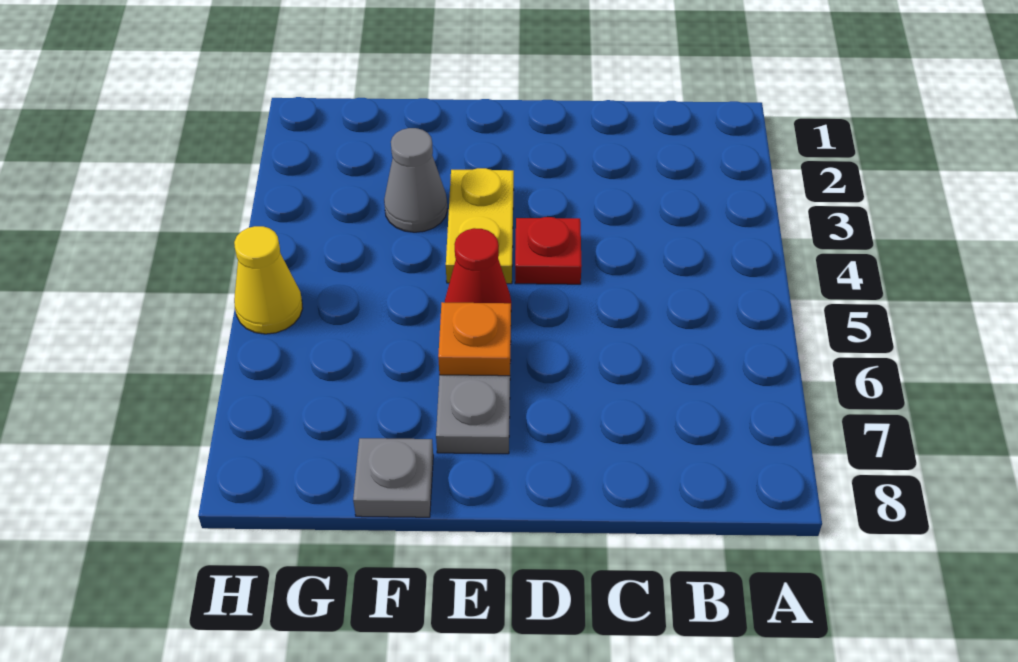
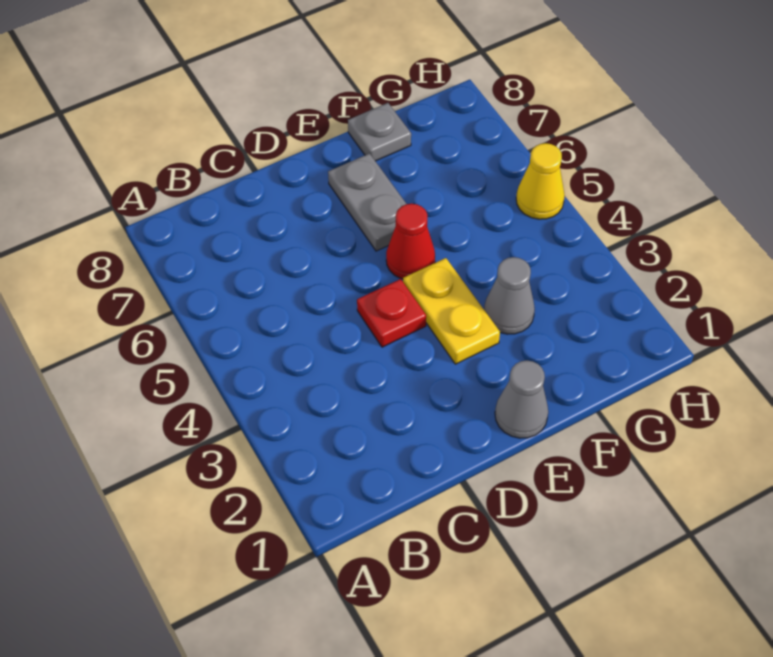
none -> grey 1x1 cone [495,360,548,438]
orange 1x1 plate [438,302,511,376] -> none

